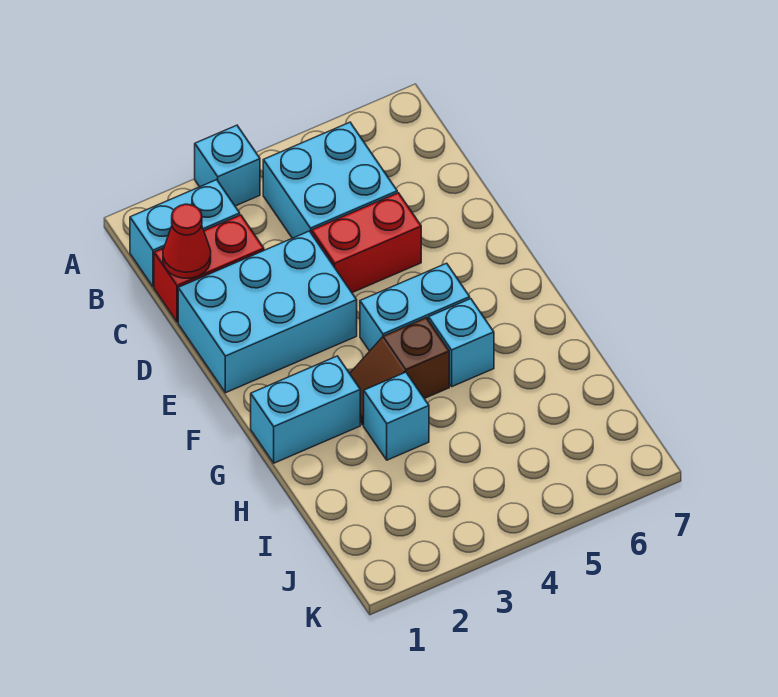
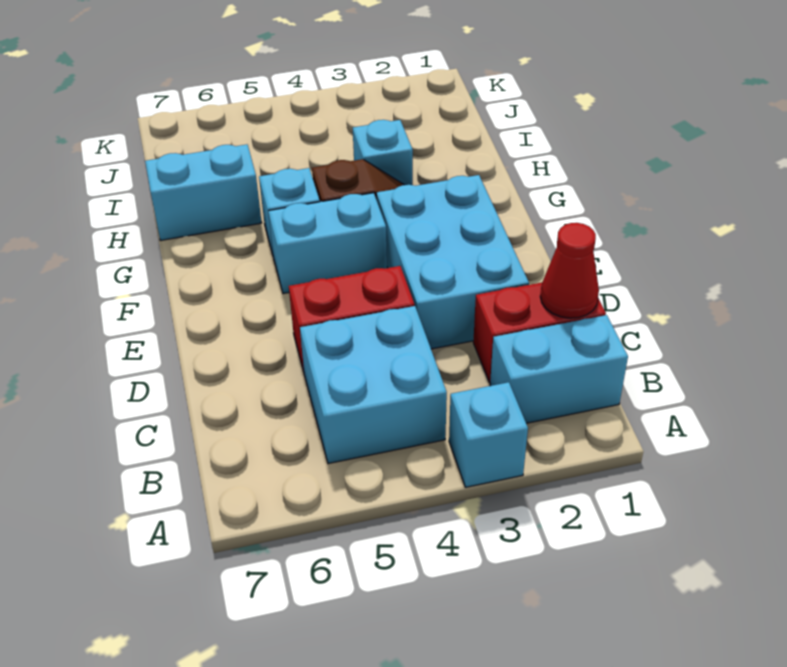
cyan 2x3 brick [178,231,357,393] -> cyan 2x3 brick turned to [376,175,529,349]
cyan 1x2 brick [251,356,360,463] -> cyan 1x2 brick moved to [145,144,262,241]

